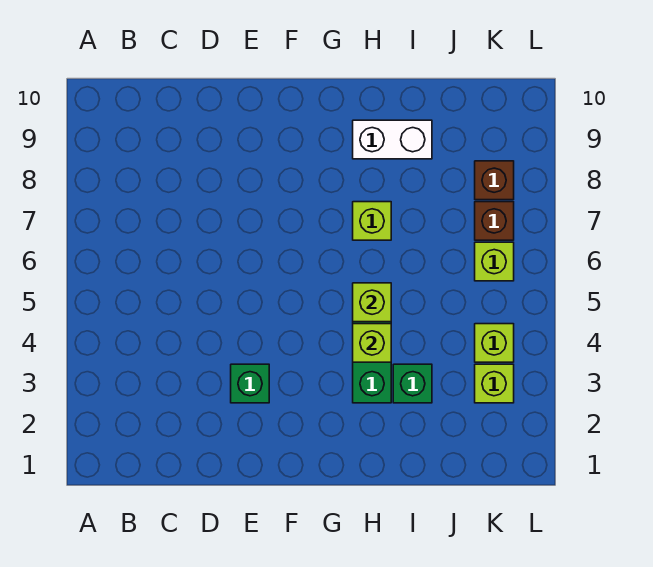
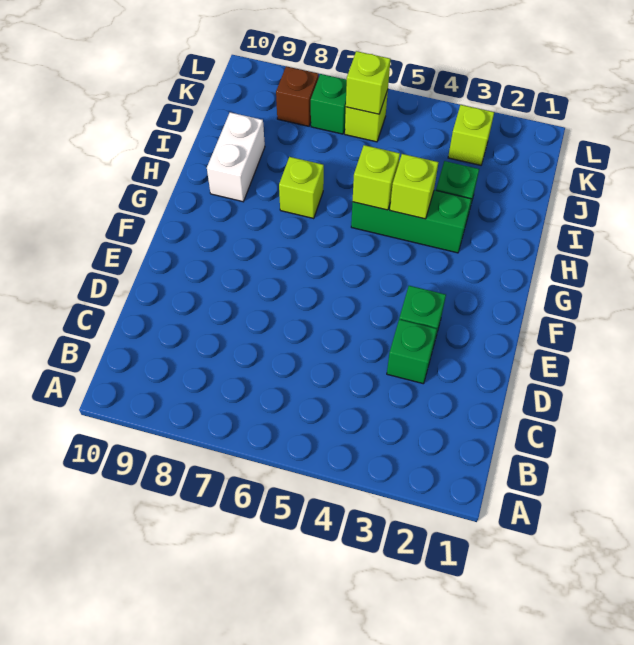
none -> green 1x1 brick [387,319,437,384]
lime 1x1 brick [475,324,514,362] -> lime 1x1 brick moved to [346,51,390,114]
brown 1x1 brick [475,202,514,240] -> green 1x1 brick [311,74,347,134]

